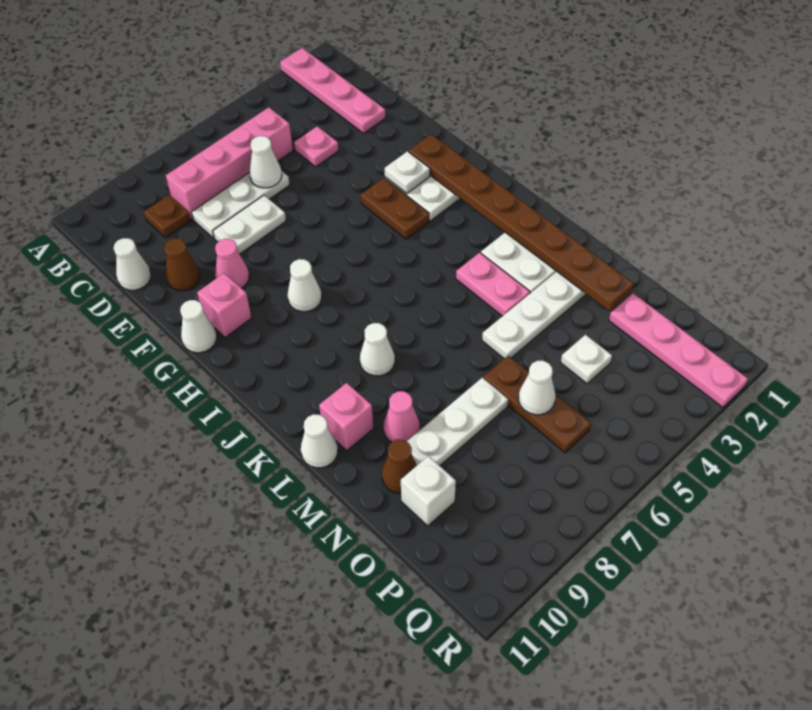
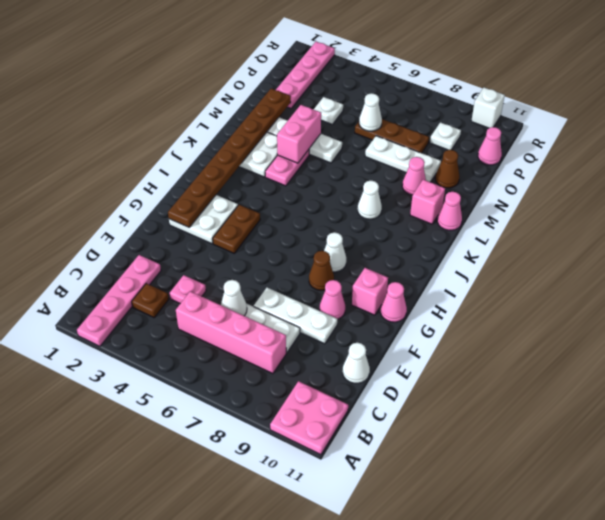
none -> pink 2x2 plate [270,381,348,455]
brown 1x1 plate [144,195,191,238] -> brown 1x1 plate moved to [132,283,169,317]
white 1x2 plate [213,195,286,254] -> white 1x3 plate [254,288,338,344]
brown 1x1 cone [164,239,200,291] -> brown 1x1 cone moved to [309,251,334,290]
white 1x1 plate [385,151,430,194] -> white 1x1 plate moved to [430,122,461,150]
white 1x1 cone [180,300,217,353] -> pink 1x1 cone [381,282,407,322]
none -> pink 1x2 brick [277,105,321,163]
white 1x1 cone [301,414,338,468] -> pink 1x1 cone [437,192,462,230]
brown 1x3 plate [483,356,591,453] -> brown 1x3 plate turned to [355,119,429,153]
white 1x1 brick [401,456,456,526] -> white 1x1 brick moved to [471,88,505,128]
none -> pink 1x1 cone [478,127,502,165]

